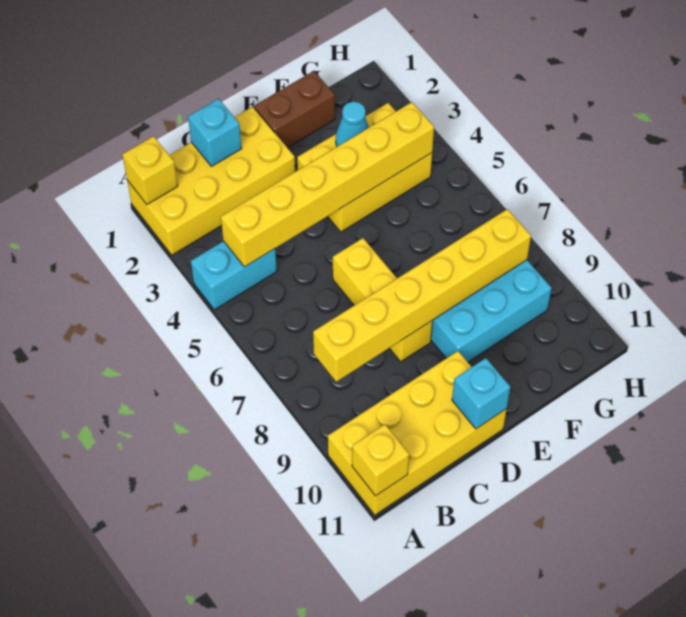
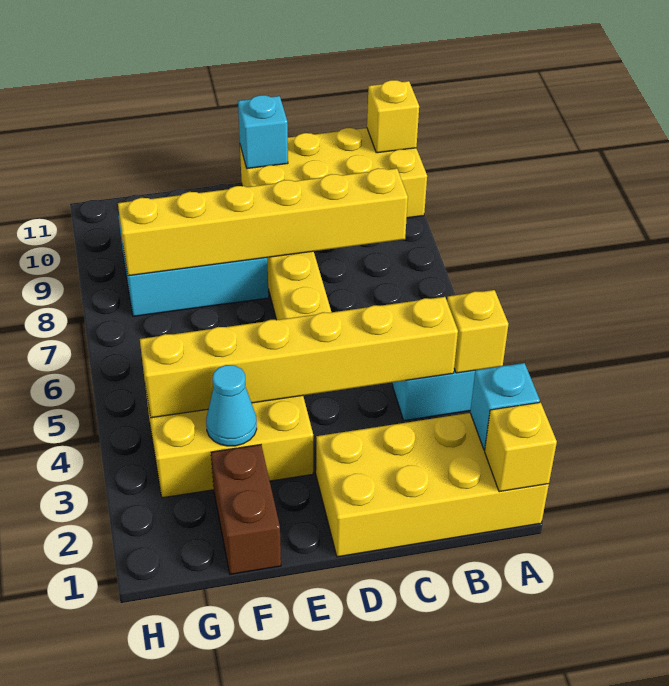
none -> yellow 1x1 brick [447,290,508,373]
cyan 1x1 brick [188,99,242,166] -> cyan 1x1 brick moved to [470,363,540,450]
brown 1x2 brick [254,71,335,148] -> brown 1x2 brick turned to [211,445,281,574]

